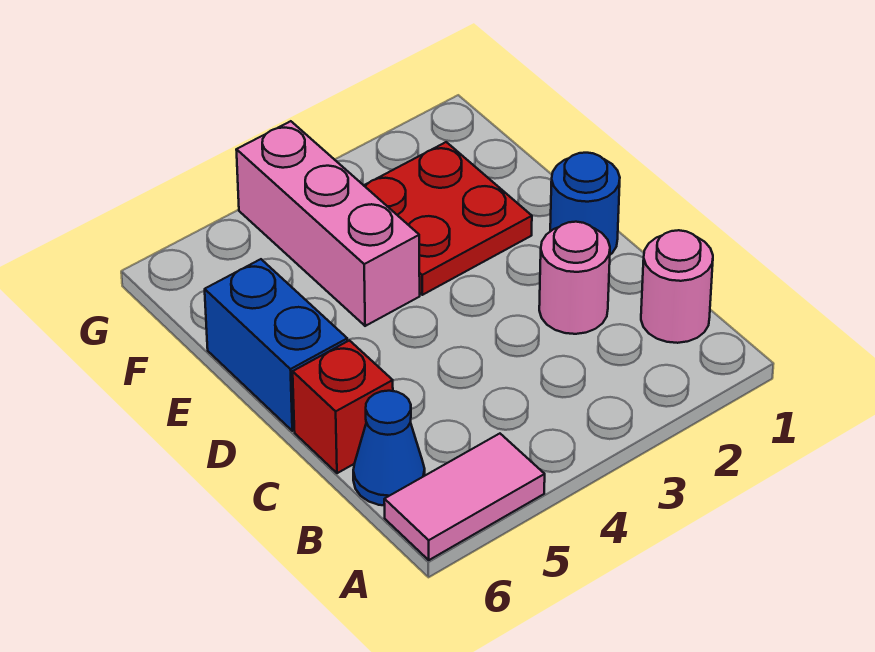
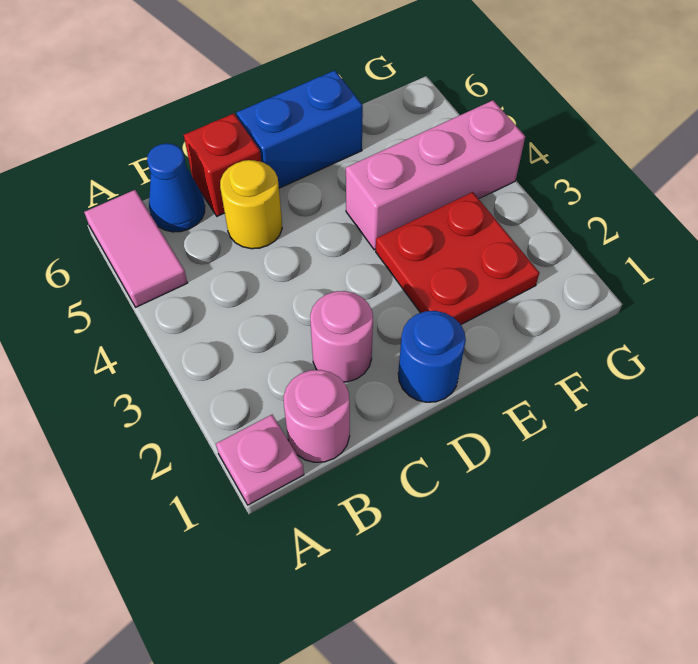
none -> pink 1x1 plate [216,415,304,505]
none -> yellow 1x1 round brick [220,160,282,249]

